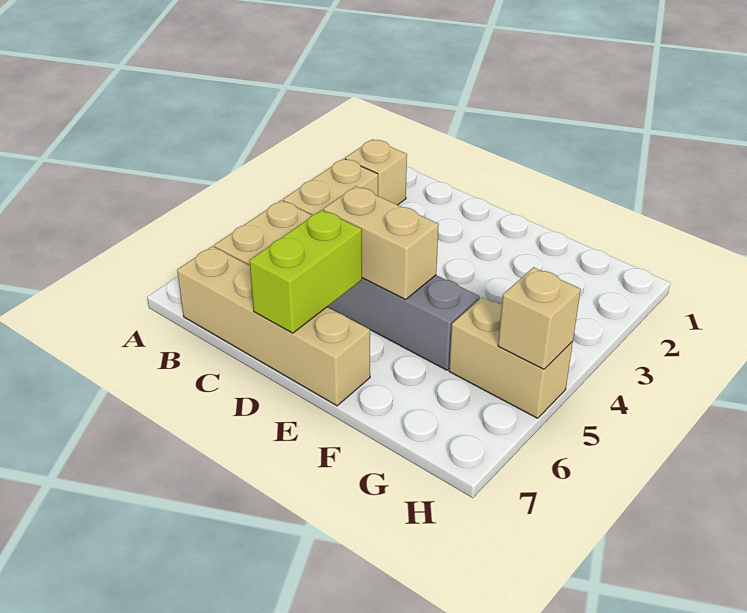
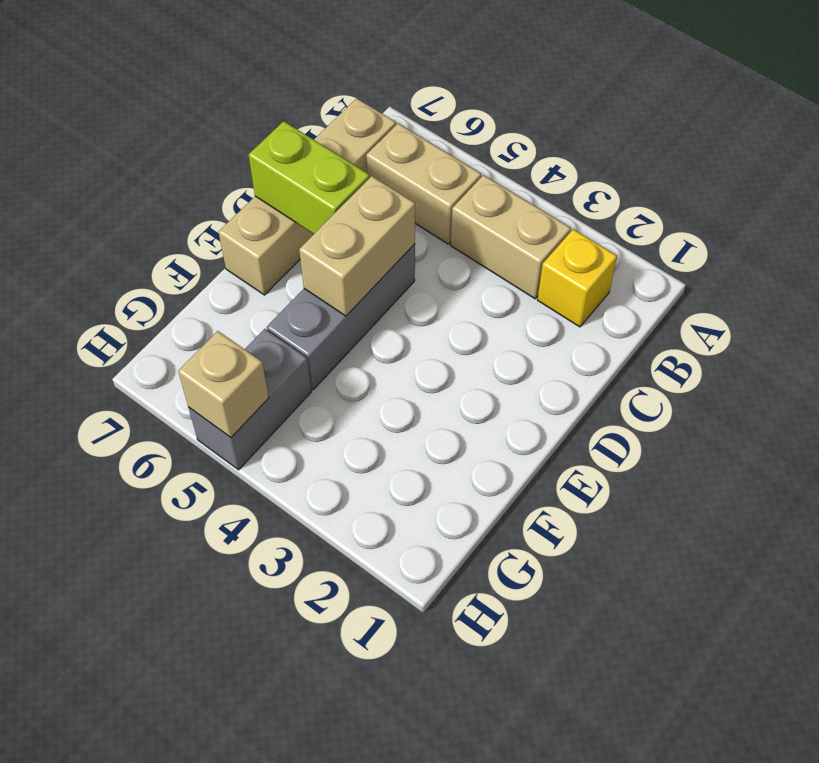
tan 1x1 brick [345,139,407,205] -> yellow 1x1 brick [538,229,617,327]
tan 1x2 brick [449,297,573,418] -> grey 1x2 brick [189,329,311,470]

